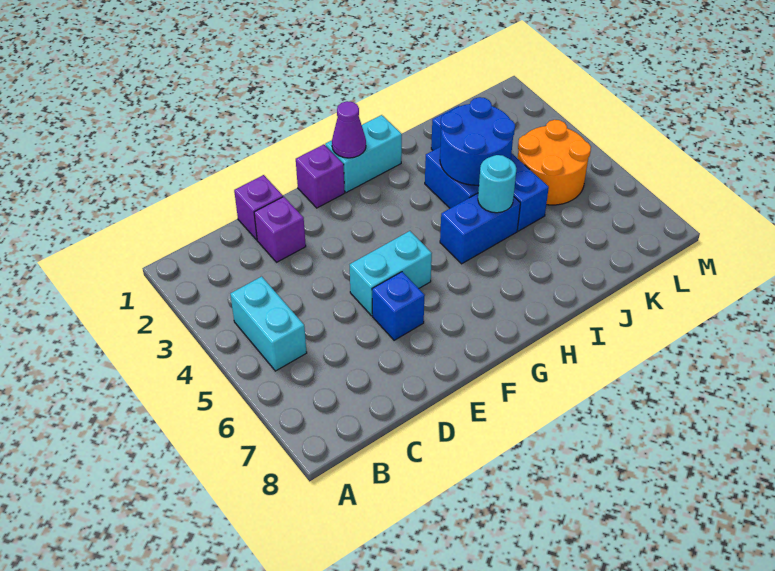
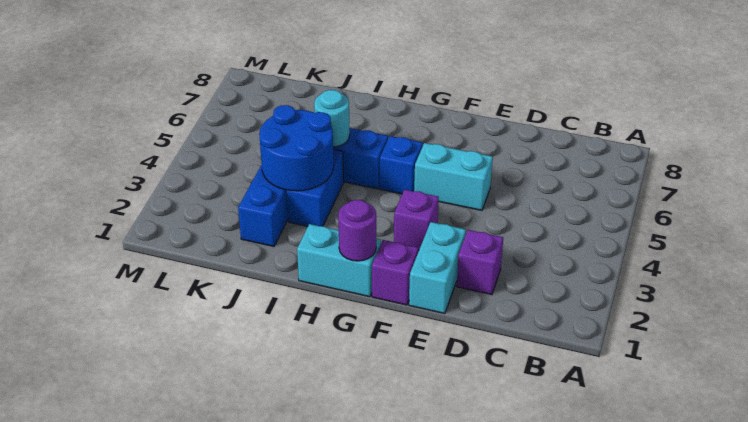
cyan 1x2 brick [230,276,307,371] -> cyan 1x2 brick moved to [409,222,466,314]
purple 1x1 brick [234,175,283,240] -> purple 1x1 brick moved to [394,190,439,250]
blue 1x1 brick [372,272,425,340] -> blue 1x1 brick moved to [380,136,423,194]
purple 1x1 cone [332,101,366,158] -> purple 1x1 round brick [338,200,376,261]
orange 2x2 round brick [518,120,591,205] -> none

